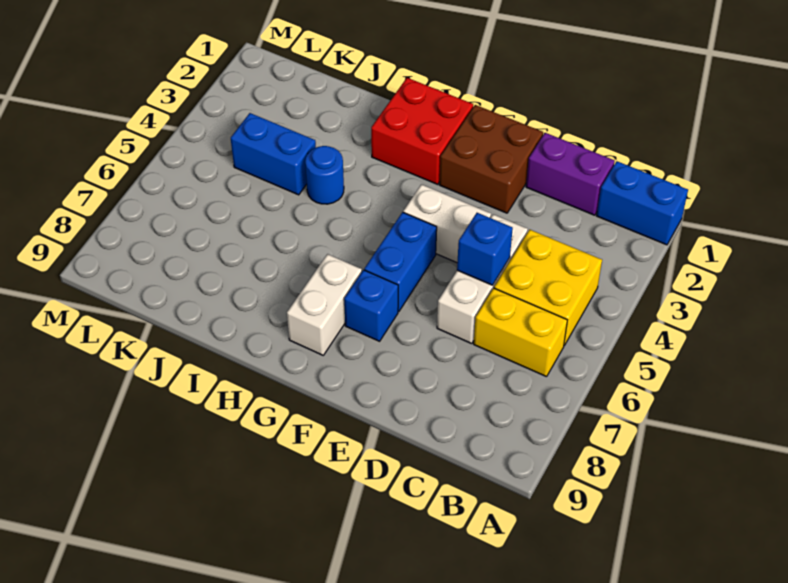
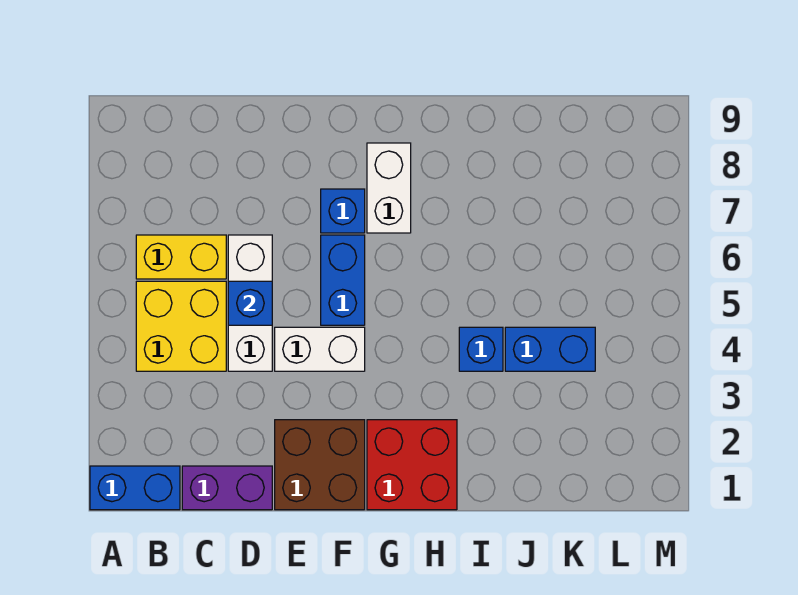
blue 1x1 round brick [305,146,344,204] -> blue 1x1 brick [459,327,503,371]

